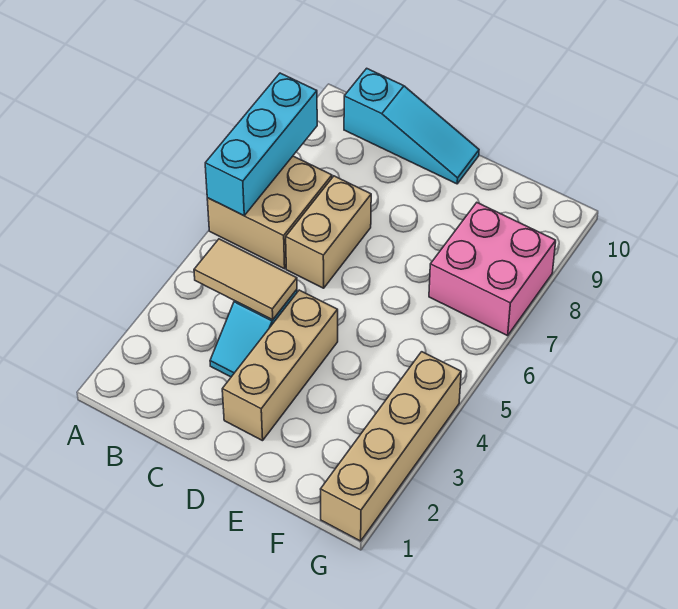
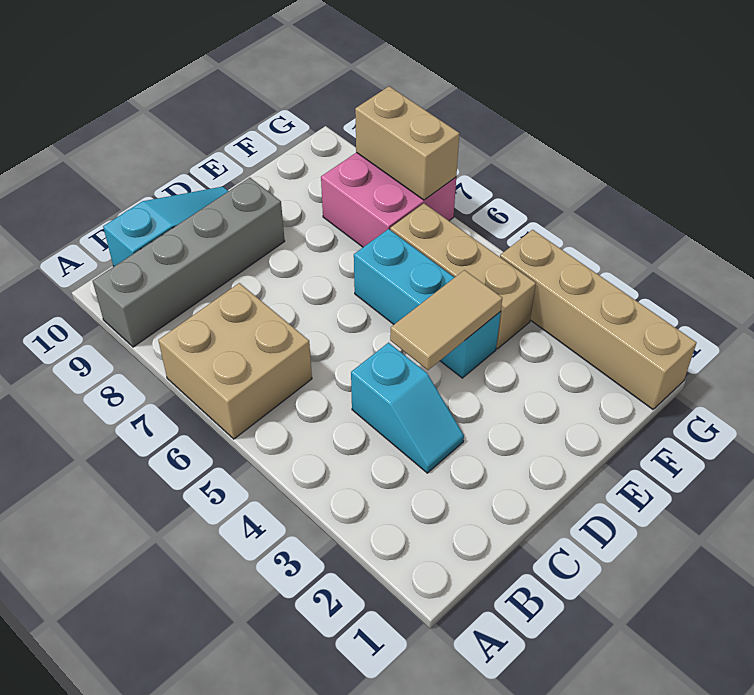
cyan 1x3 brick [205,73,317,216] -> cyan 1x3 brick moved to [354,229,501,378]
none -> grey 1x4 brick [93,178,285,347]
tan 1x2 tile [194,239,297,320] -> tan 1x2 tile moved to [390,270,502,370]
tan 1x2 brick [286,176,371,288] -> tan 1x2 brick moved to [355,86,460,200]
tan 1x3 brick [222,290,338,441] -> tan 1x3 brick moved to [390,203,536,349]

